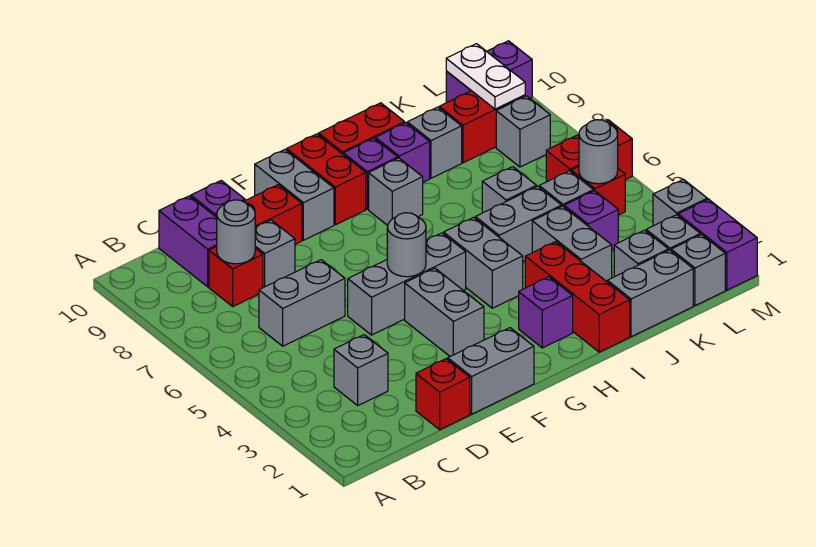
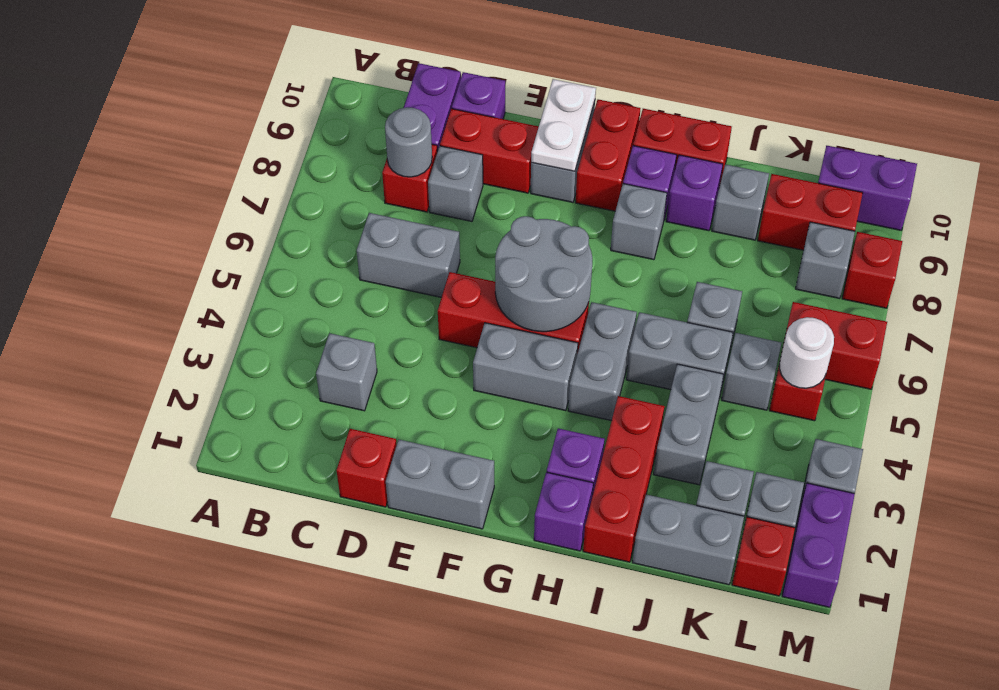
grey 1x3 brick [348,233,466,335] -> red 1x3 brick [438,272,589,354]
grey 1x2 brick [405,268,484,356] -> grey 1x2 brick turned to [473,323,578,411]
grey 1x1 round brick [387,213,426,277] -> grey 2x2 round brick [495,216,592,332]
purple 1x1 brick [564,191,618,250] -> purple 1x1 brick moved to [534,472,593,551]
grey 1x1 brick [671,235,725,306] -> red 1x1 brick [732,517,795,596]
grey 1x1 round brick [579,120,618,184] -> white 1x1 round brick [779,317,834,388]
white 1x2 plate [446,44,525,109] -> white 1x2 plate moved to [531,79,596,171]
none -> red 1x1 brick [842,232,903,308]

